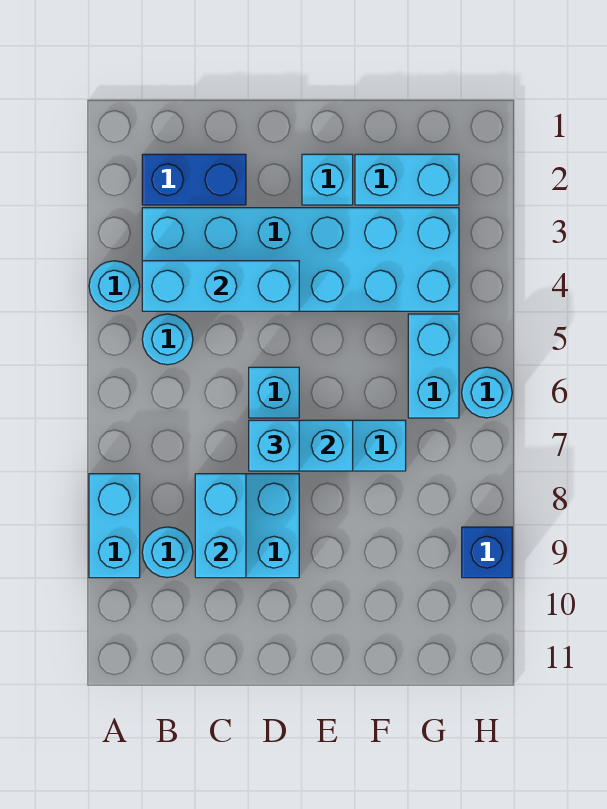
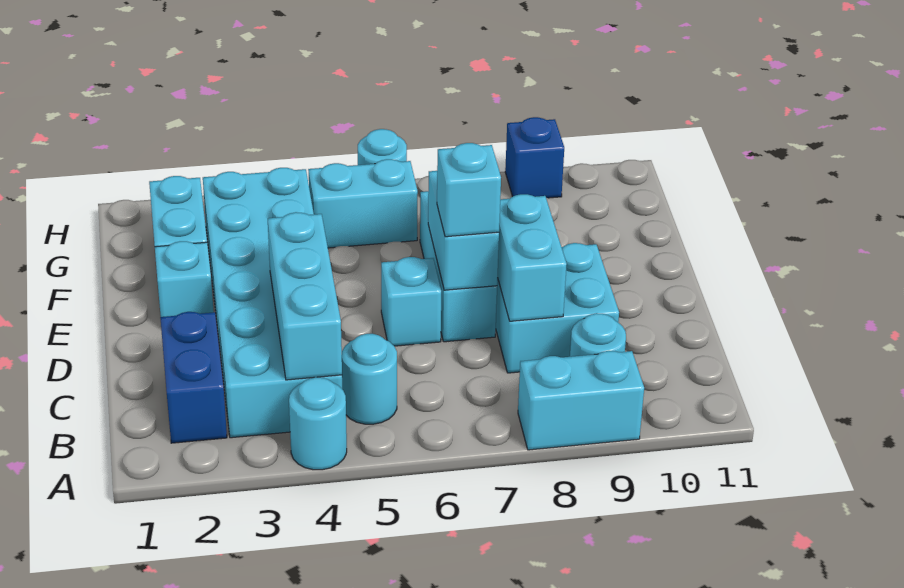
cyan 1x2 brick [195,474,246,578] -> cyan 1x2 brick turned to [498,194,567,321]

